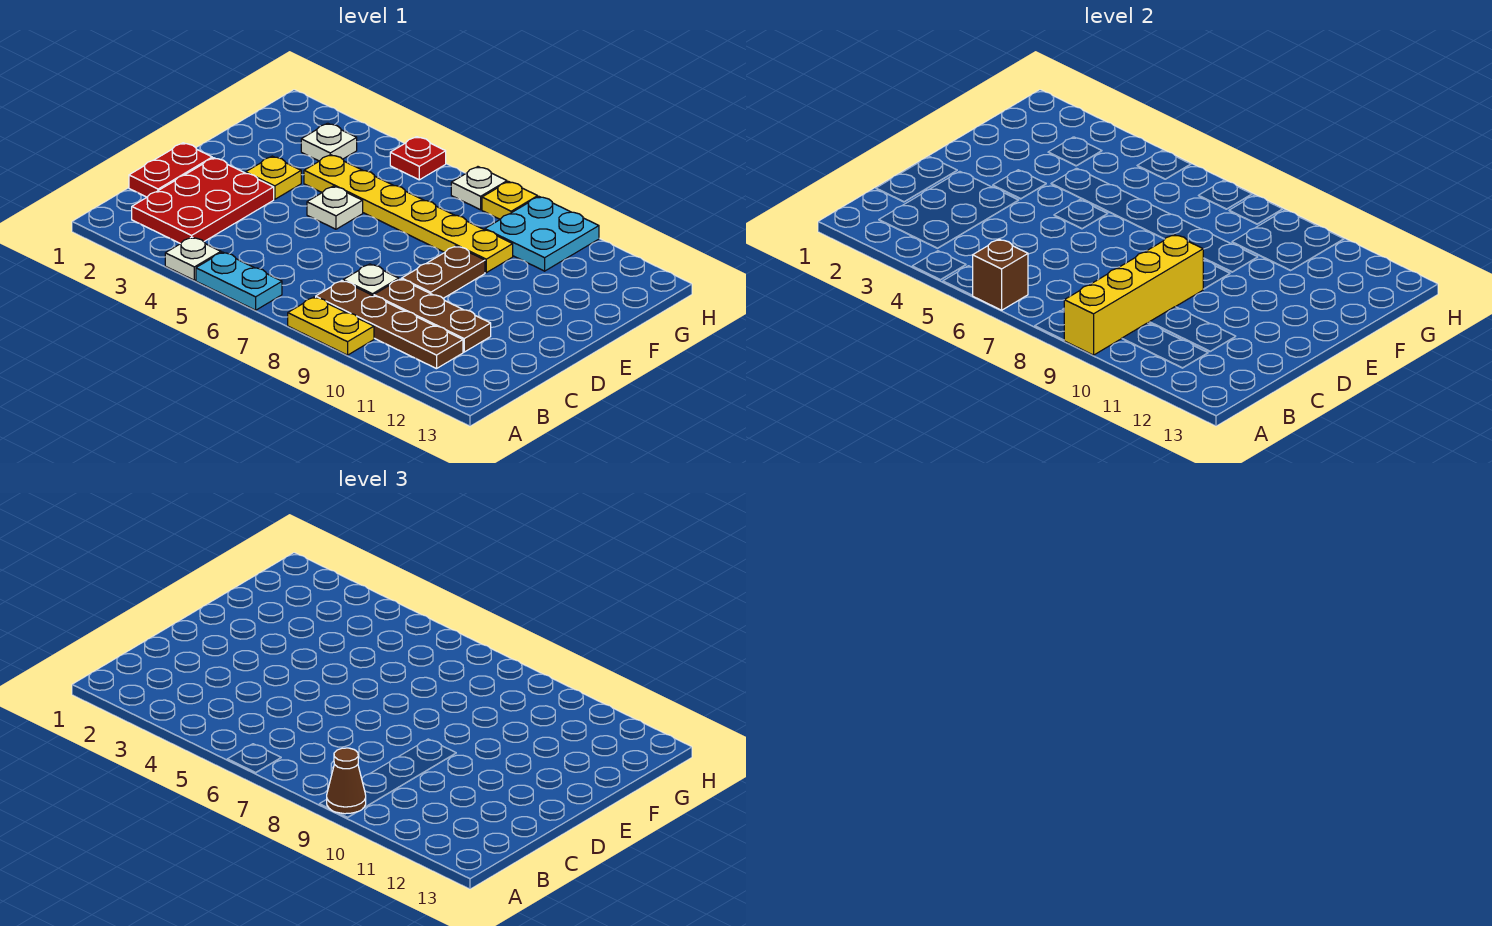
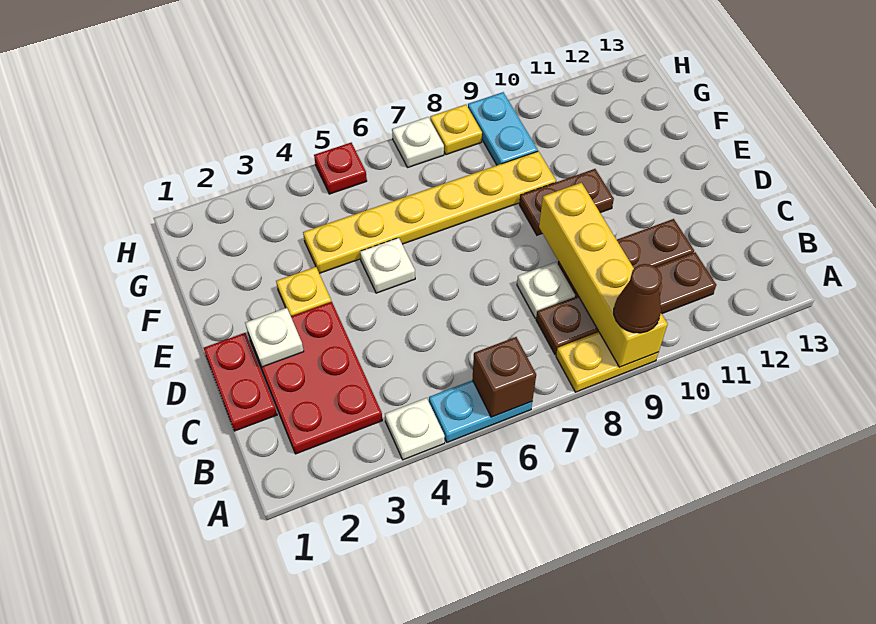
brown 1x2 plate [402,246,485,298] -> brown 1x2 plate turned to [519,169,614,235]
white 1x1 plate [301,123,357,161] -> white 1x1 plate moved to [245,308,304,367]
cyan 2x2 plate [485,197,599,271] -> cyan 1x2 plate [468,92,538,165]

